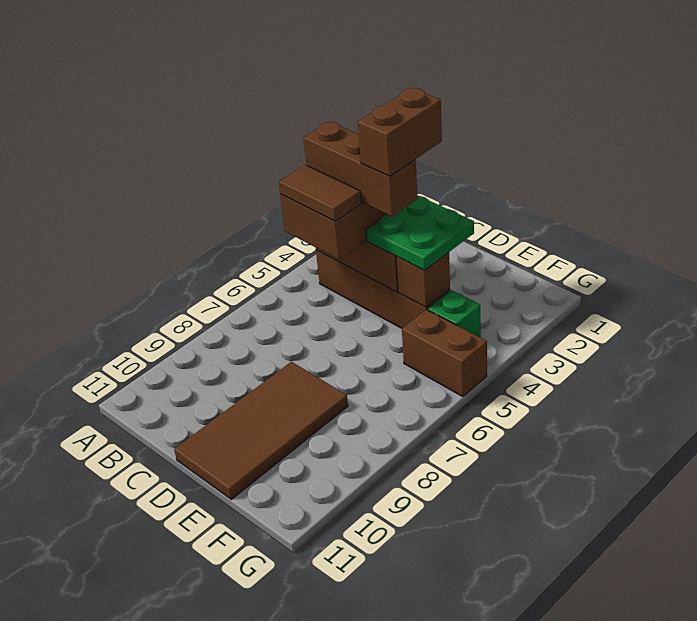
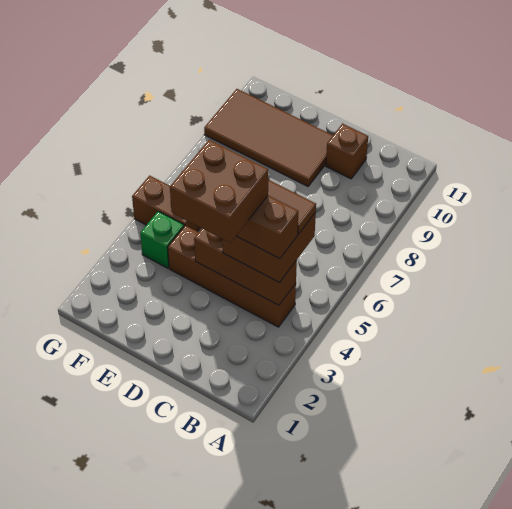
green 2x2 plate [366,195,474,270] -> none
brown 1x2 brick [358,88,442,176] -> brown 2x2 brick [170,140,268,243]
brown 2x4 tile [174,362,348,499] -> brown 2x4 tile turned to [204,89,333,186]
brown 1x1 brick [396,253,450,307] -> brown 1x1 brick moved to [326,124,368,179]

